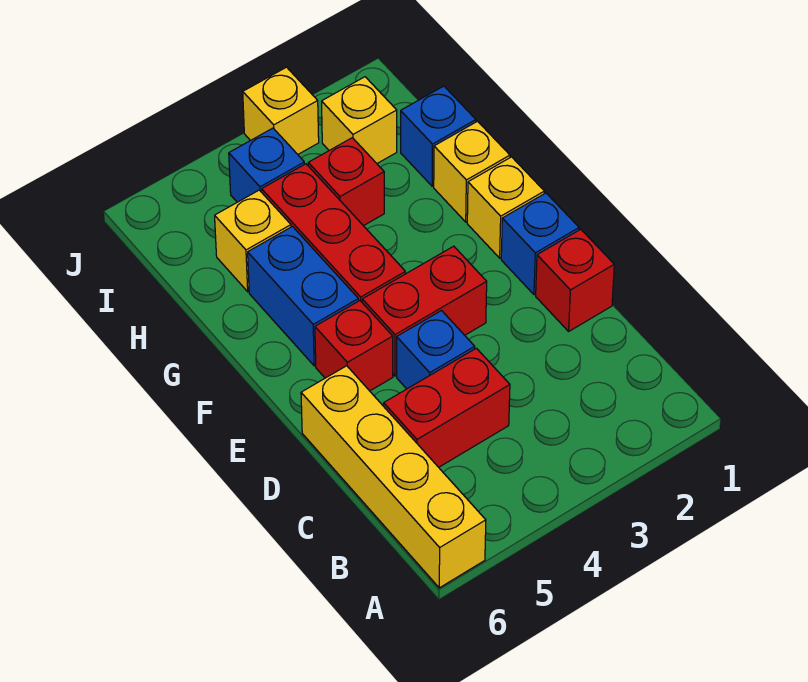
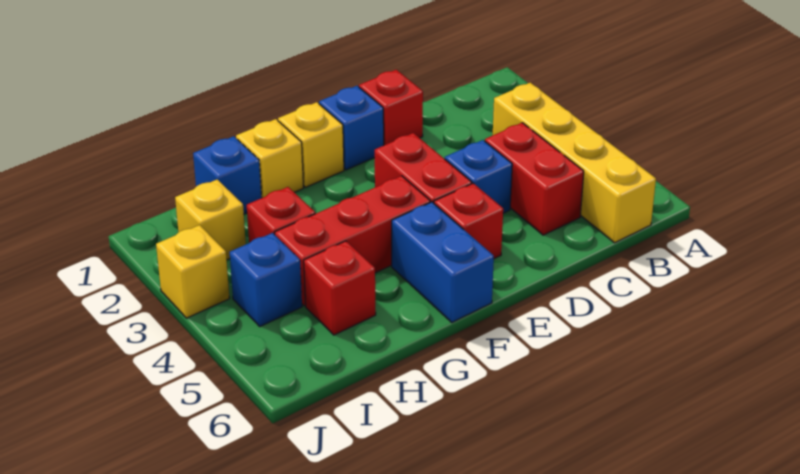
yellow 1x4 brick [301,366,486,588] -> yellow 1x4 brick turned to [493,83,656,243]
blue 1x2 brick [248,227,358,366] -> blue 1x2 brick turned to [392,202,494,322]
yellow 1x1 brick [215,190,291,292] -> red 1x1 brick [304,241,376,335]

